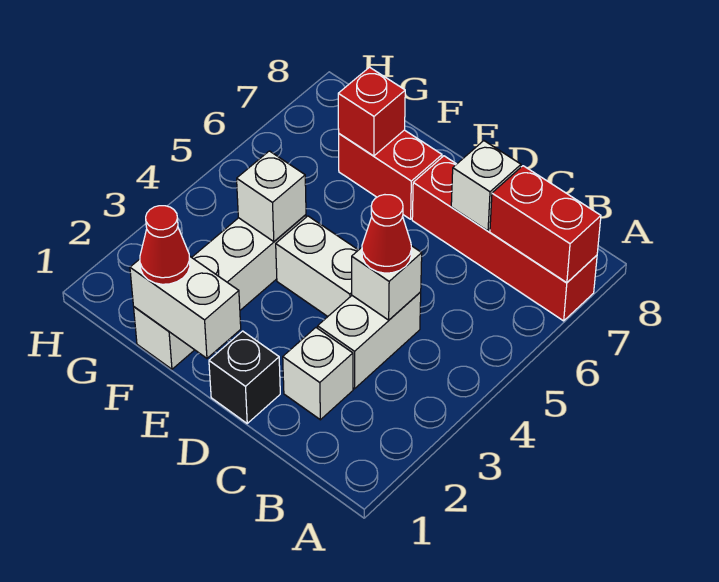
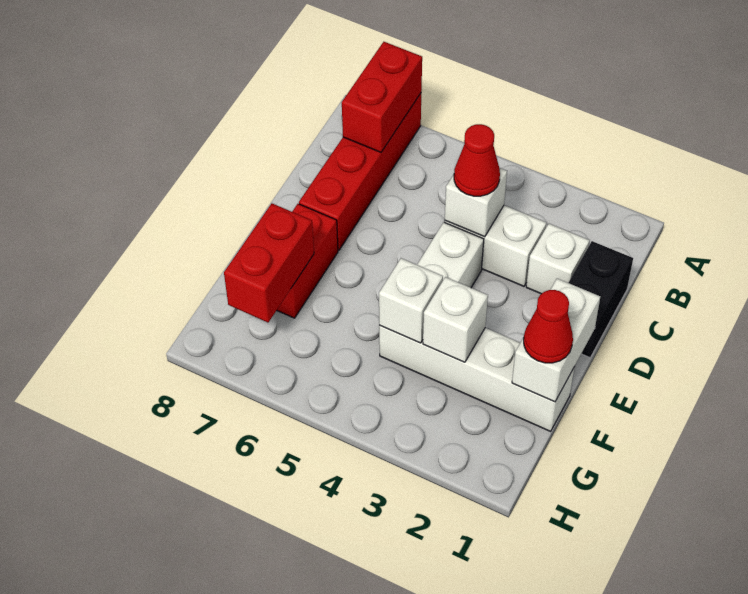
white 1x1 brick [451,141,521,231] -> white 1x1 brick moved to [423,277,488,362]
black 1x1 brick [209,331,280,423] -> black 1x2 brick [568,241,633,358]
red 1x1 brick [338,67,405,156] -> red 1x2 brick [224,204,314,322]

